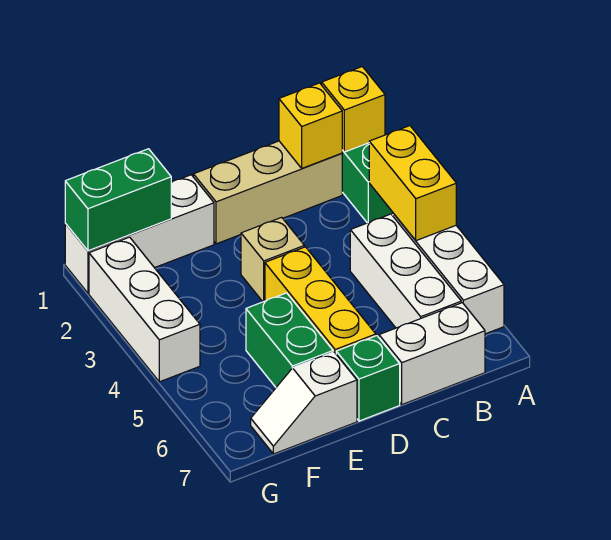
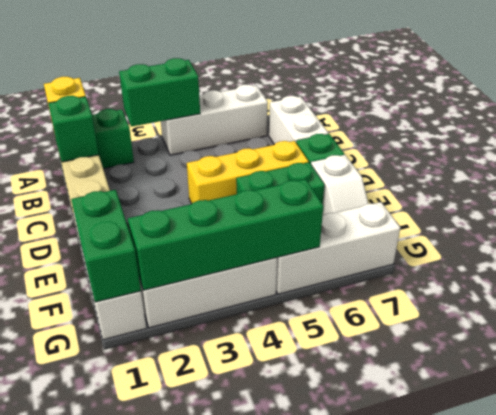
yellow 1x2 brick [369,126,456,241] -> green 1x2 brick [119,58,200,127]
yellow 1x1 brick [279,83,342,168] -> green 1x1 brick [48,96,99,162]
white 1x3 brick [350,214,461,328] -> white 1x3 brick moved to [276,202,400,294]
tan 1x1 brick [241,217,304,302] -> none
none -> green 1x4 brick [128,179,323,290]

